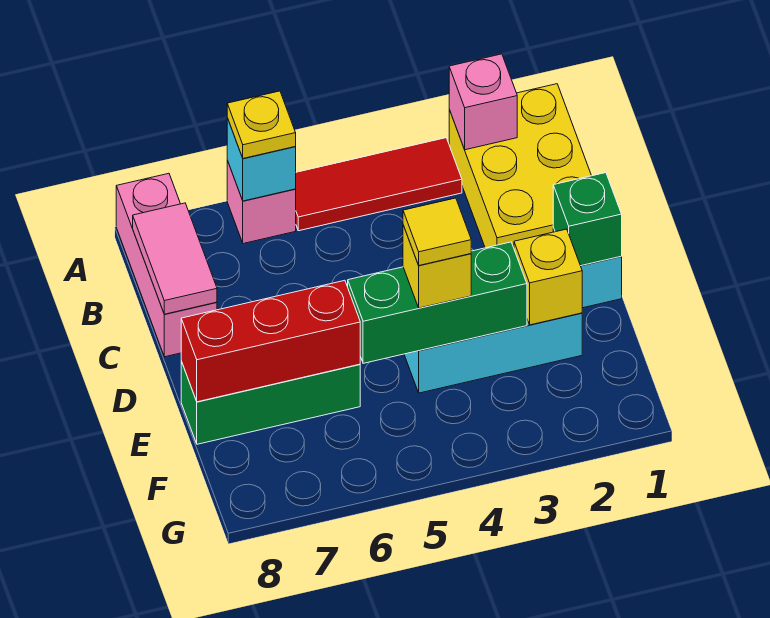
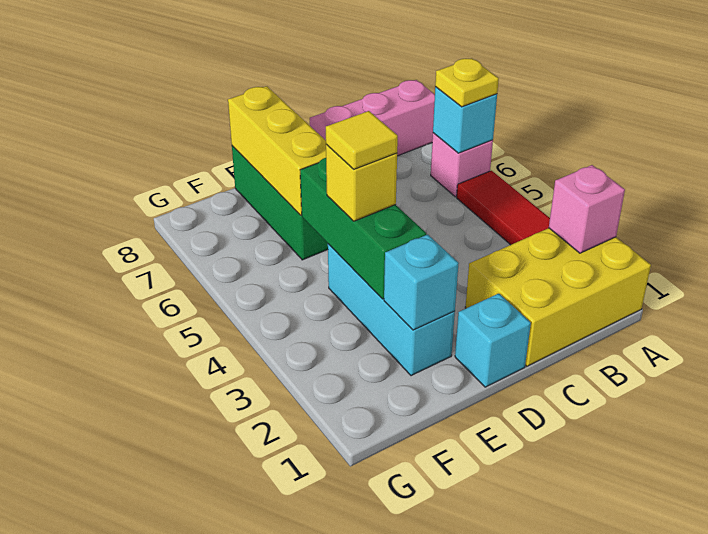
pink 1x2 tile [133,203,217,314] -> none
green 1x1 brick [553,173,622,266] -> none
yellow 1x1 brick [514,229,582,325] -> cyan 1x1 brick [384,235,459,330]
red 1x3 brick [181,280,360,402] -> yellow 1x3 brick [228,86,326,215]

